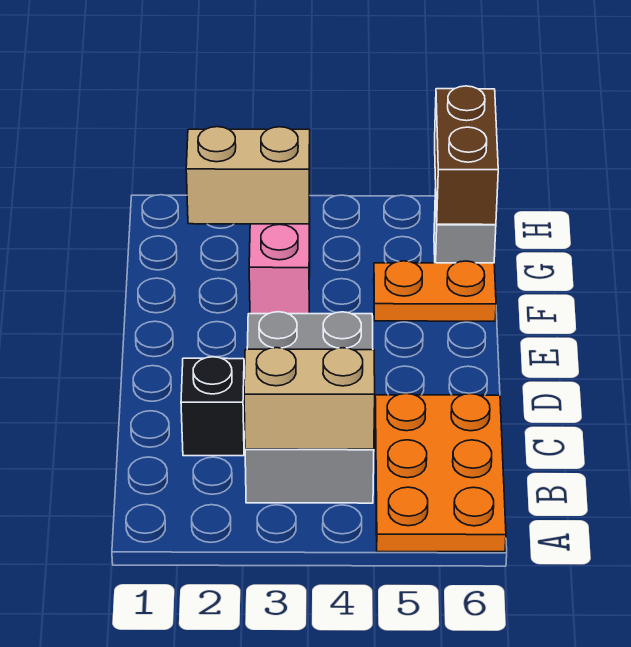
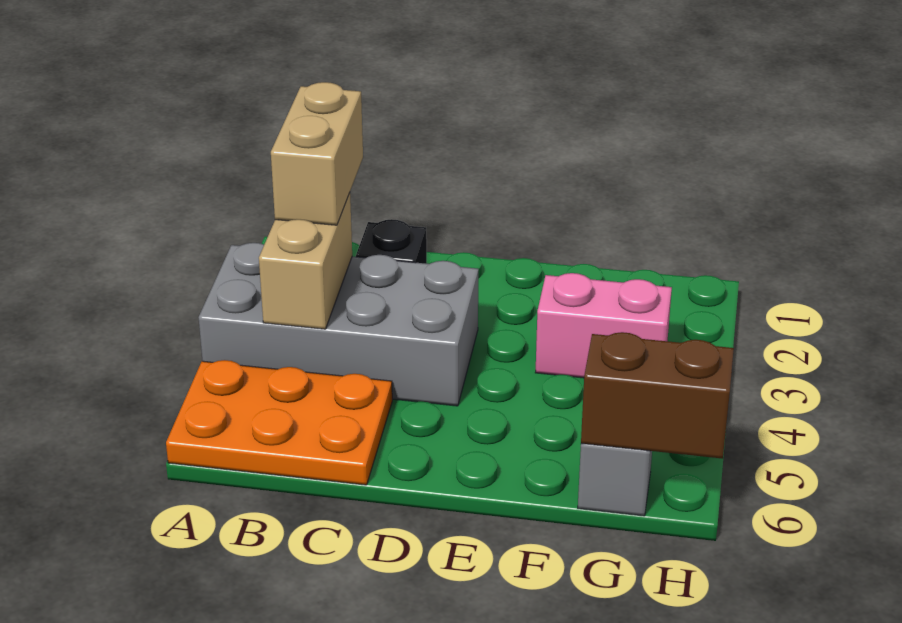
grey 2x3 brick [245,312,374,503] -> grey 2x4 brick [199,243,479,406]
orange 1x2 plate [374,261,496,321] -> none
tan 1x2 brick [186,127,310,224] -> tan 1x2 brick moved to [271,82,363,225]

